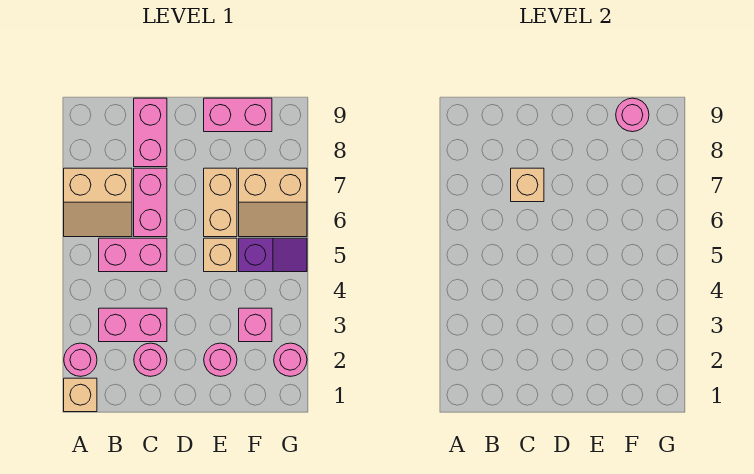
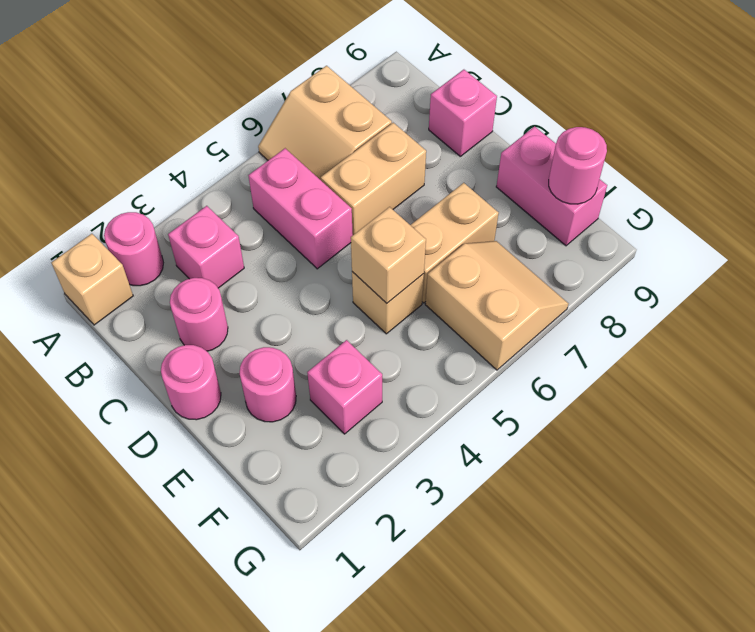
pink 1x2 brick [99,308,167,342] -> pink 1x1 brick [168,206,244,288]
pink 1x2 brick [134,168,167,237] -> tan 1x2 brick [321,123,426,235]
tan 1x1 brick [511,168,544,202] -> tan 1x1 brick moved to [351,207,426,303]
pink 1x2 brick [134,98,167,167] -> pink 1x1 brick [429,70,497,156]
purple 1x2 slope [239,238,307,272] -> none
tan 2x2 slope [239,168,307,237] -> tan 2x2 slope turned to [425,241,568,370]
pink 1x1 round brick [274,343,307,376] -> pink 1x1 round brick moved to [161,345,221,420]

